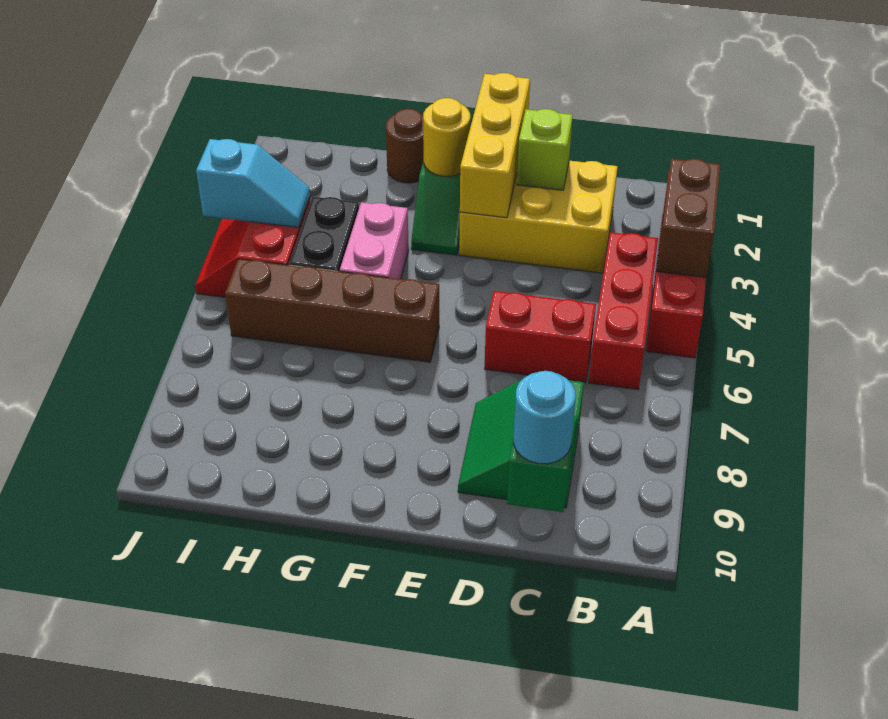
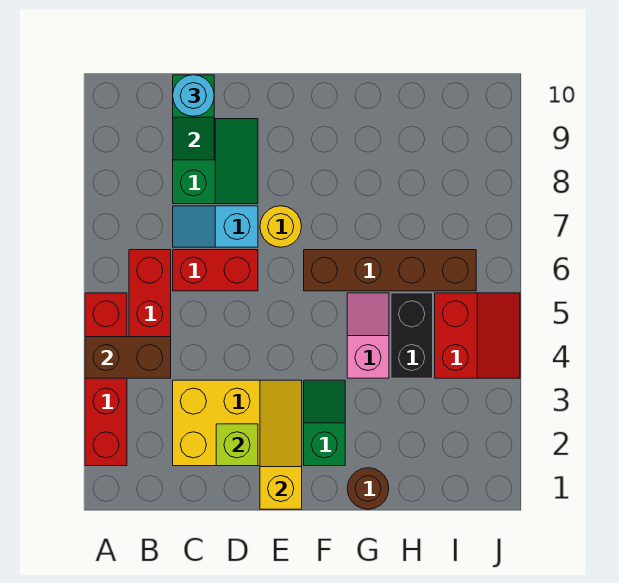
brown 1x2 brick [657,159,720,278] -> brown 1x2 brick turned to [85,337,171,378]
yellow 1x3 brick [460,73,530,218] -> yellow 1x3 slope [260,380,302,509]
yellow 1x1 round brick [423,98,470,176] -> yellow 1x1 round brick moved to [260,206,302,247]
pink 1x2 brick [340,202,409,279] -> pink 1x2 slope [347,293,389,378]
cyan 1x2 slope [196,139,310,228] -> cyan 1x2 slope moved to [173,206,258,247]

